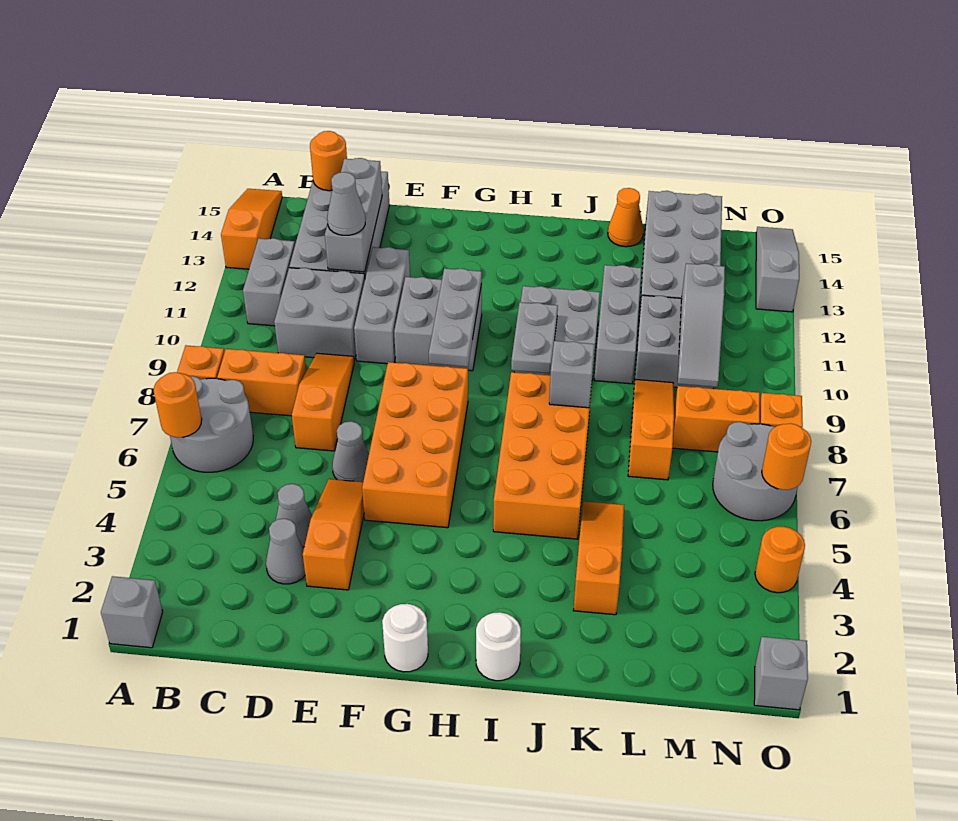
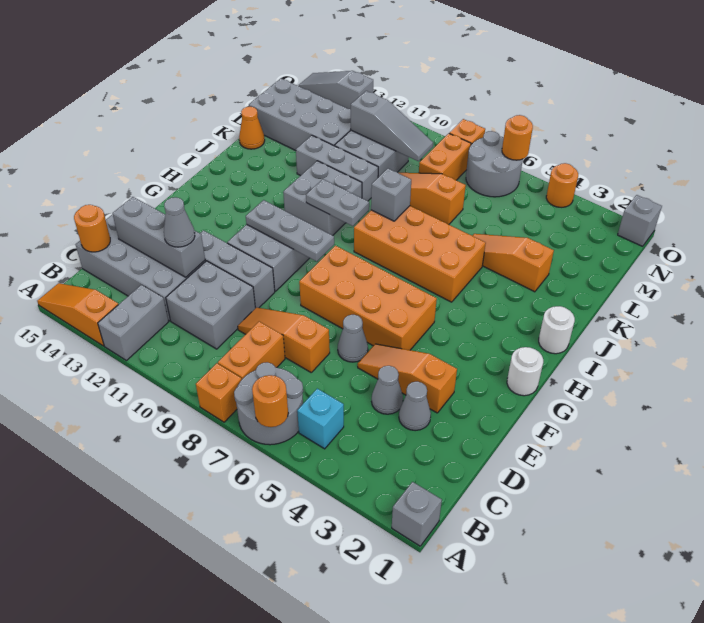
none -> cyan 1x1 brick [297,389,344,449]
grey 1x2 brick [243,238,295,326] -> grey 1x2 brick turned to [98,285,169,361]

